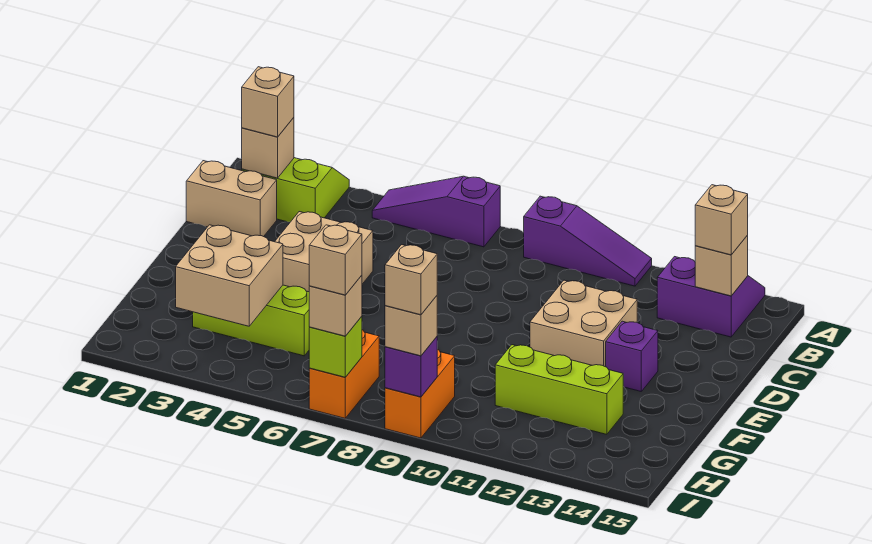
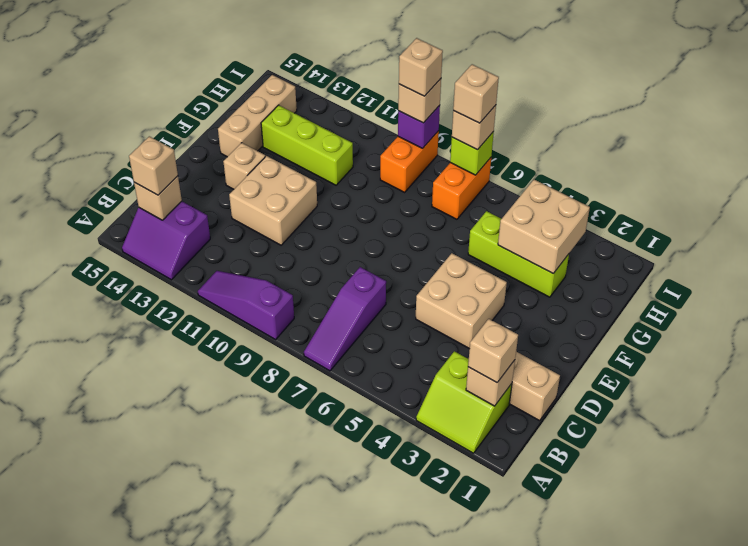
purple 1x3 slope [372,176,500,247] -> purple 1x3 slope turned to [304,267,386,371]
purple 1x1 brick [606,321,658,391] -> tan 1x1 brick [223,143,265,189]
none -> tan 1x3 brick [218,75,297,157]

